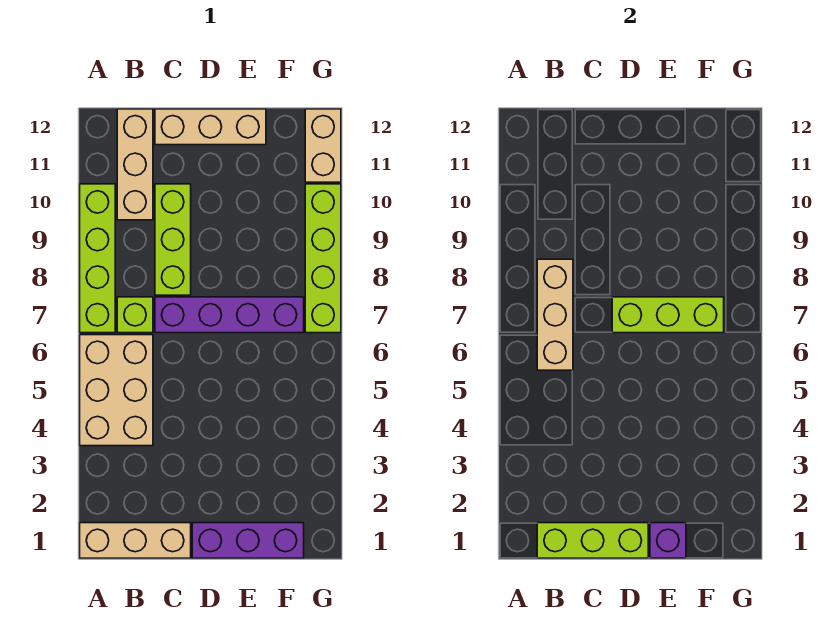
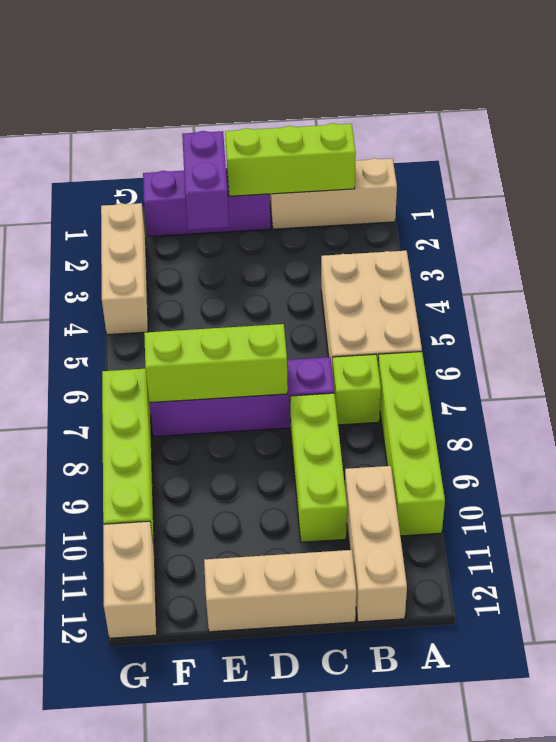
tan 1x3 brick [537,259,573,370] -> tan 1x3 brick moved to [101,203,148,335]
purple 1x1 brick [650,523,686,558] -> purple 1x2 brick [182,131,229,230]

